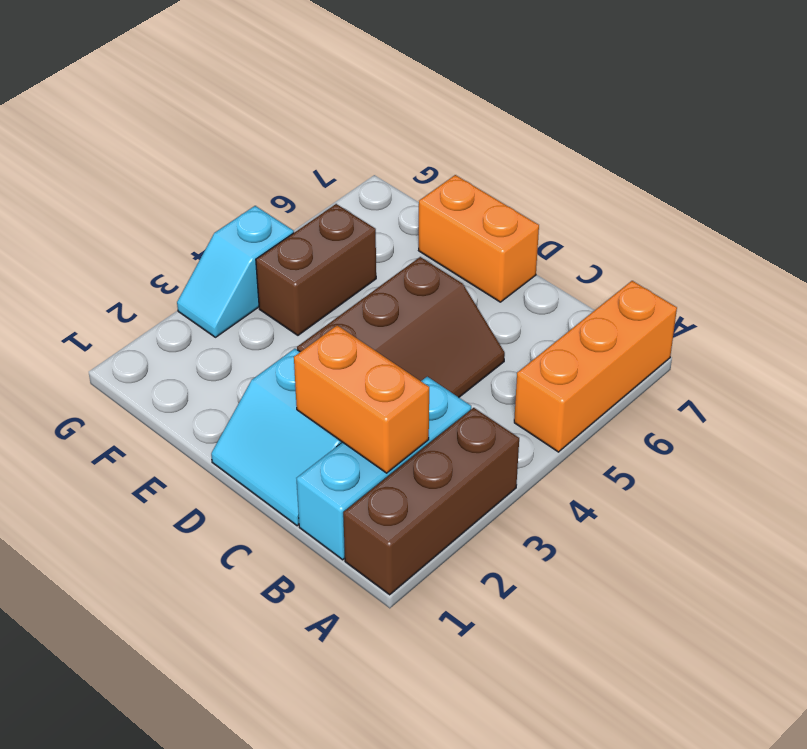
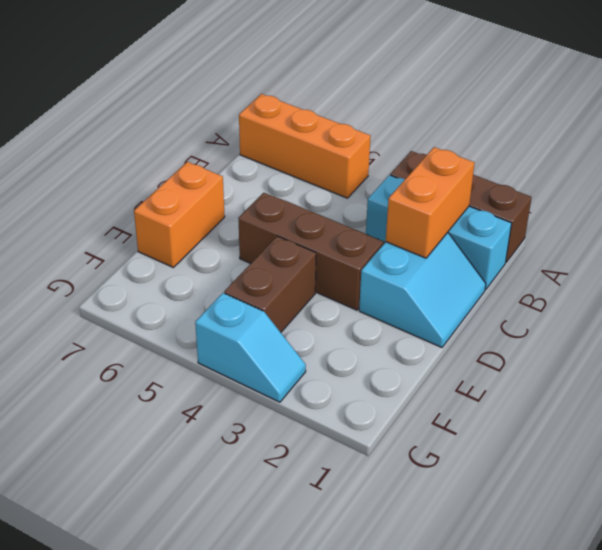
brown 1x2 brick [256,204,376,335] -> brown 1x2 brick turned to [224,236,316,332]

